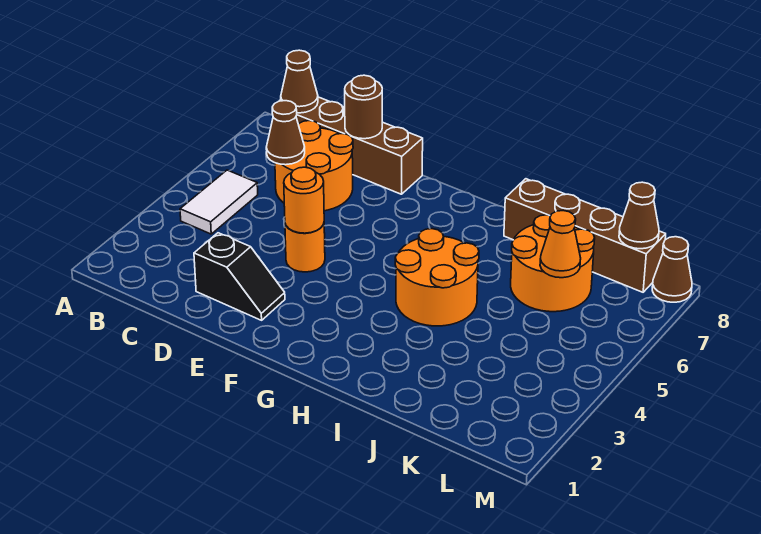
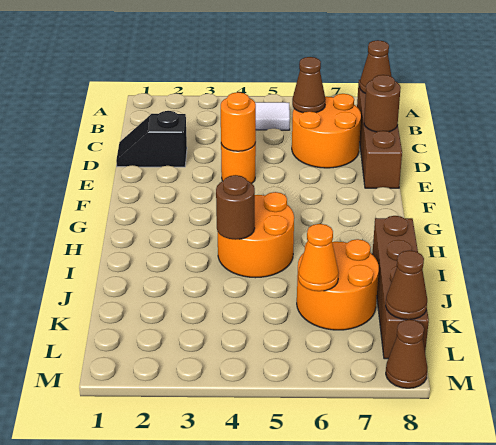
black 1x2 slope [194,233,285,320] -> black 1x2 slope turned to [116,111,187,167]
none -> brown 1x1 round brick [216,175,255,240]

